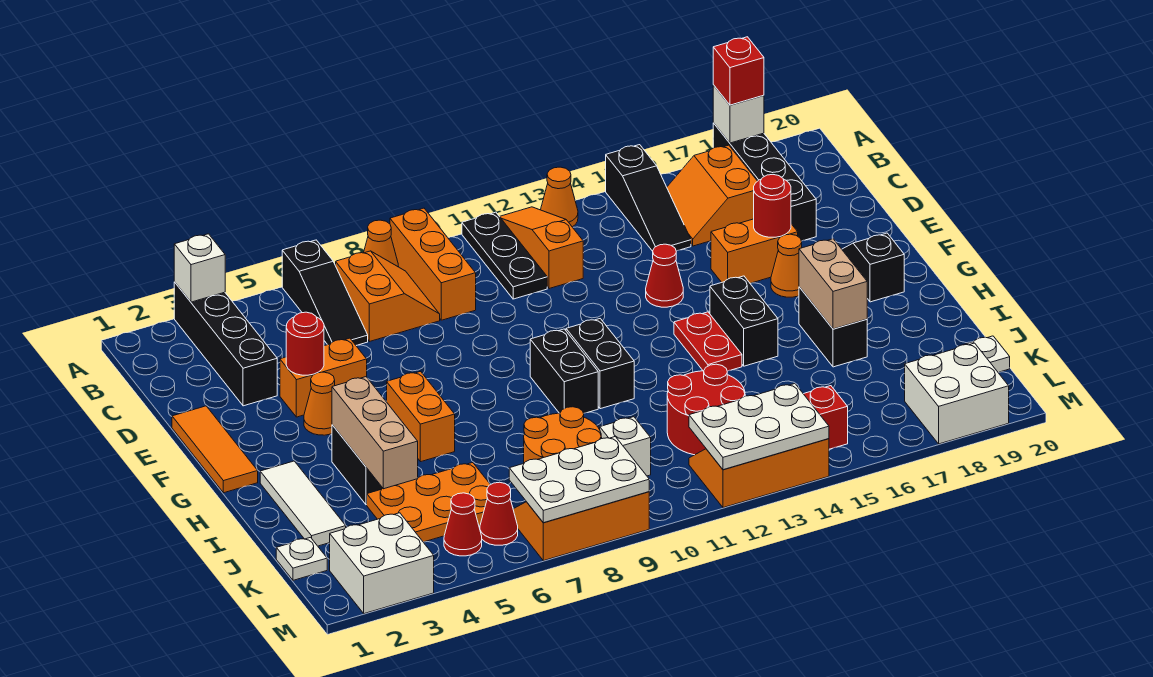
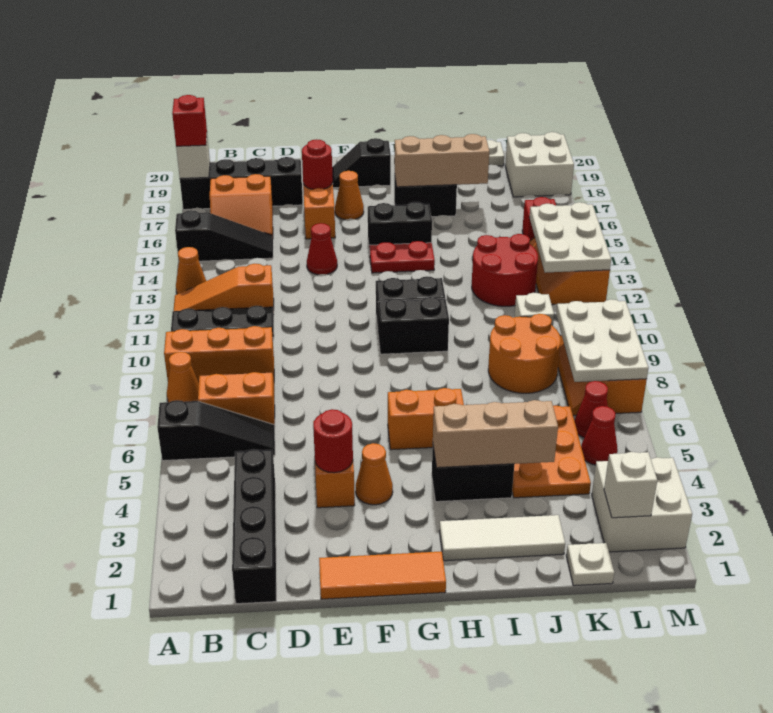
black 1x4 brick [174,282,277,406] -> black 1x4 brick turned to [232,449,276,604]
white 1x1 brick [174,234,225,302] -> white 1x1 brick moved to [604,452,657,518]
tan 1x2 brick [799,239,867,329] -> tan 1x3 brick [395,134,489,187]

